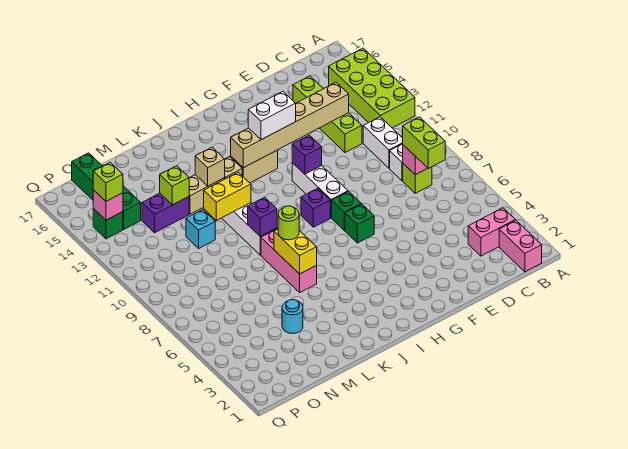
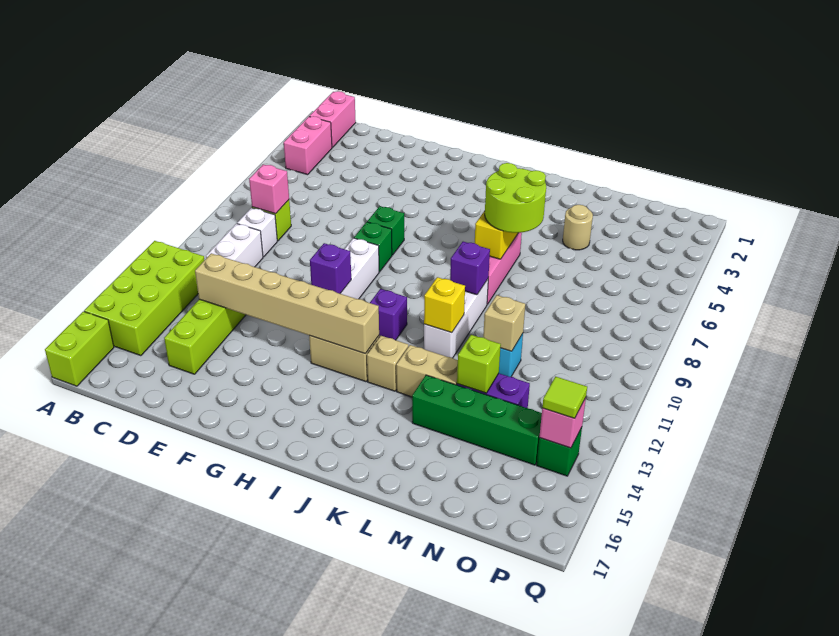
pink 1x2 brick [468,208,515,256] -> pink 1x2 brick turned to [284,116,332,175]
lime 1x2 brick [403,117,445,168] -> lime 1x2 brick moved to [45,311,114,386]
white 1x2 brick [248,92,296,140] -> none
purple 1x1 brick [301,188,330,227] -> purple 1x1 brick moved to [370,289,407,340]
lime 1x1 round brick [278,206,299,240] -> lime 2x2 round brick [485,163,546,233]
yellow 1x2 brick [204,172,251,220] -> yellow 1x1 brick [424,277,465,333]
tan 1x1 brick [195,147,225,186] -> tan 1x1 brick moved to [483,295,525,351]
cyan 1x1 round brick [282,300,303,334] -> tan 1x1 round brick [563,205,593,250]
green 1x4 brick [72,153,141,229] -> green 1x4 brick turned to [412,375,542,465]
lime 1x1 brick [93,162,123,201] -> lime 1x1 tile [542,377,587,418]

